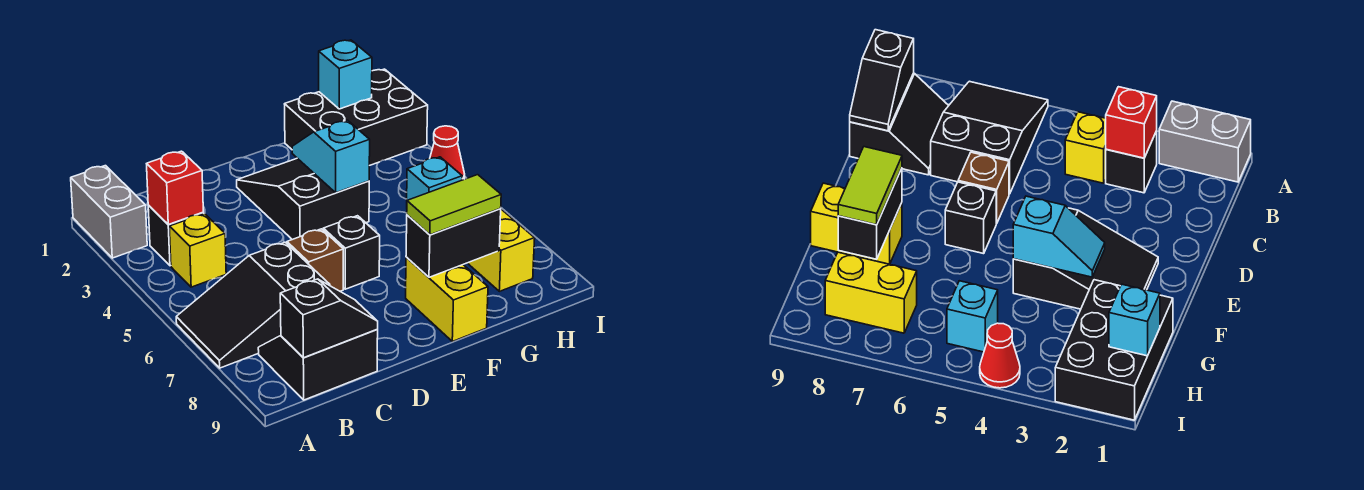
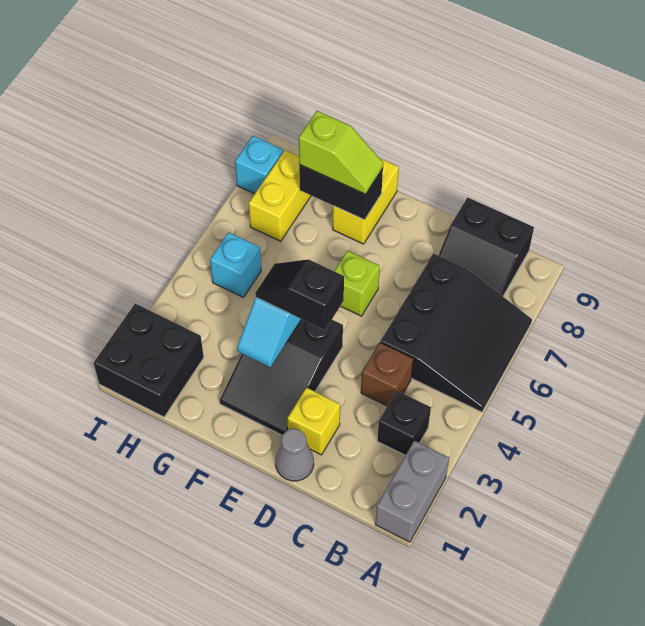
black 2x3 slope [176,242,330,368] -> black 3x3 slope [380,253,532,412]
red 1x1 brick [147,151,203,224] -> none
yellow 1x1 brick [169,214,226,287] -> yellow 1x1 brick moved to [288,388,340,455]
black 1x2 slope [280,279,378,358] -> black 1x2 slope moved to [255,259,344,330]
none -> grey 1x1 cone [276,429,314,481]
brown 1x1 brick [287,229,343,291] -> brown 1x1 brick moved to [361,343,413,406]
black 1x1 brick [323,216,380,289] -> lime 1x1 brick [335,251,380,316]
lime 1x2 tile [407,175,501,235] -> lime 1x2 slope [299,111,383,194]
black 2x3 brick [285,69,428,166] -> black 2x2 brick [94,304,204,417]
cyan 1x1 brick [319,40,372,109] -> cyan 1x1 brick moved to [235,136,283,194]
red 1x1 cone [430,126,465,180] -> none

